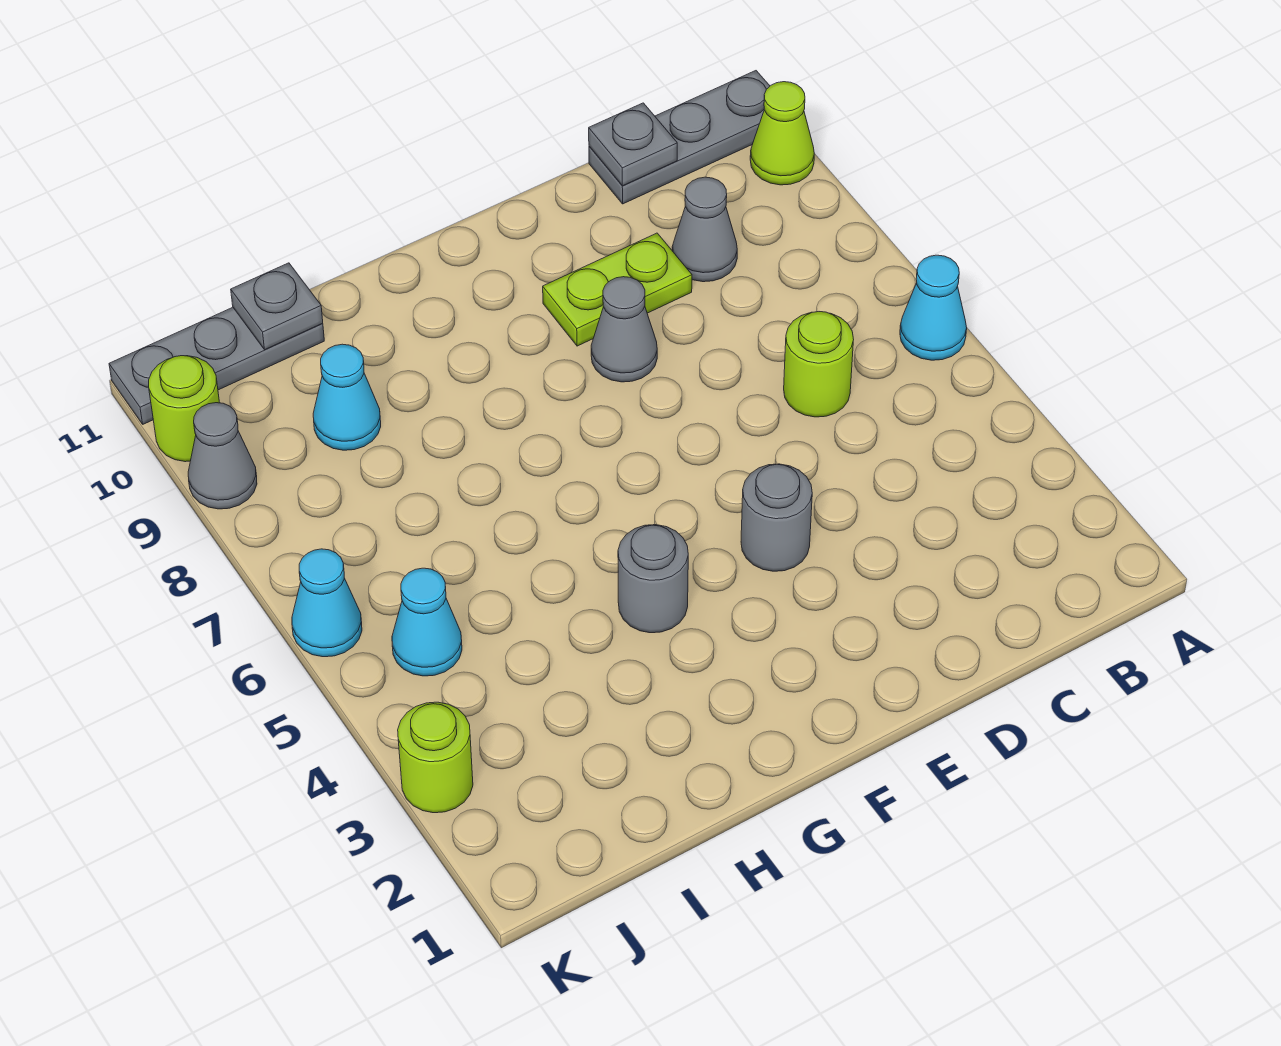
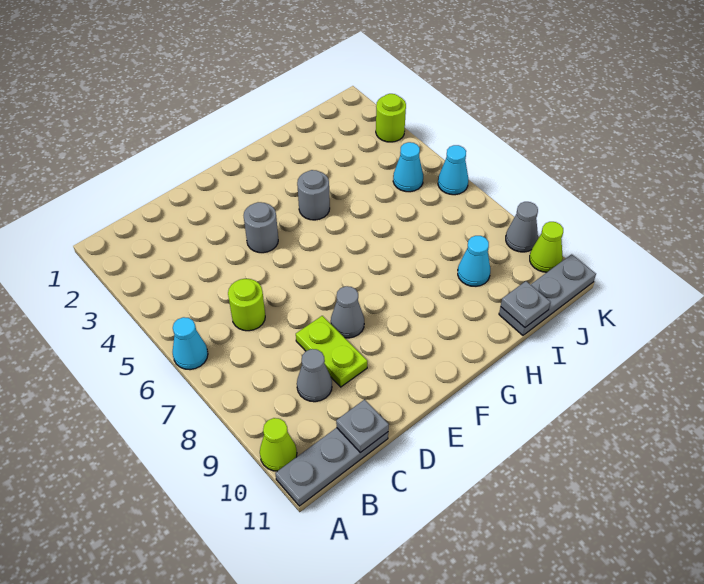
lime 1x2 plate [543,233,692,346] -> lime 1x2 plate turned to [296,316,367,387]
lime 1x1 round brick [149,356,220,462] -> lime 1x1 cone [530,222,563,272]

